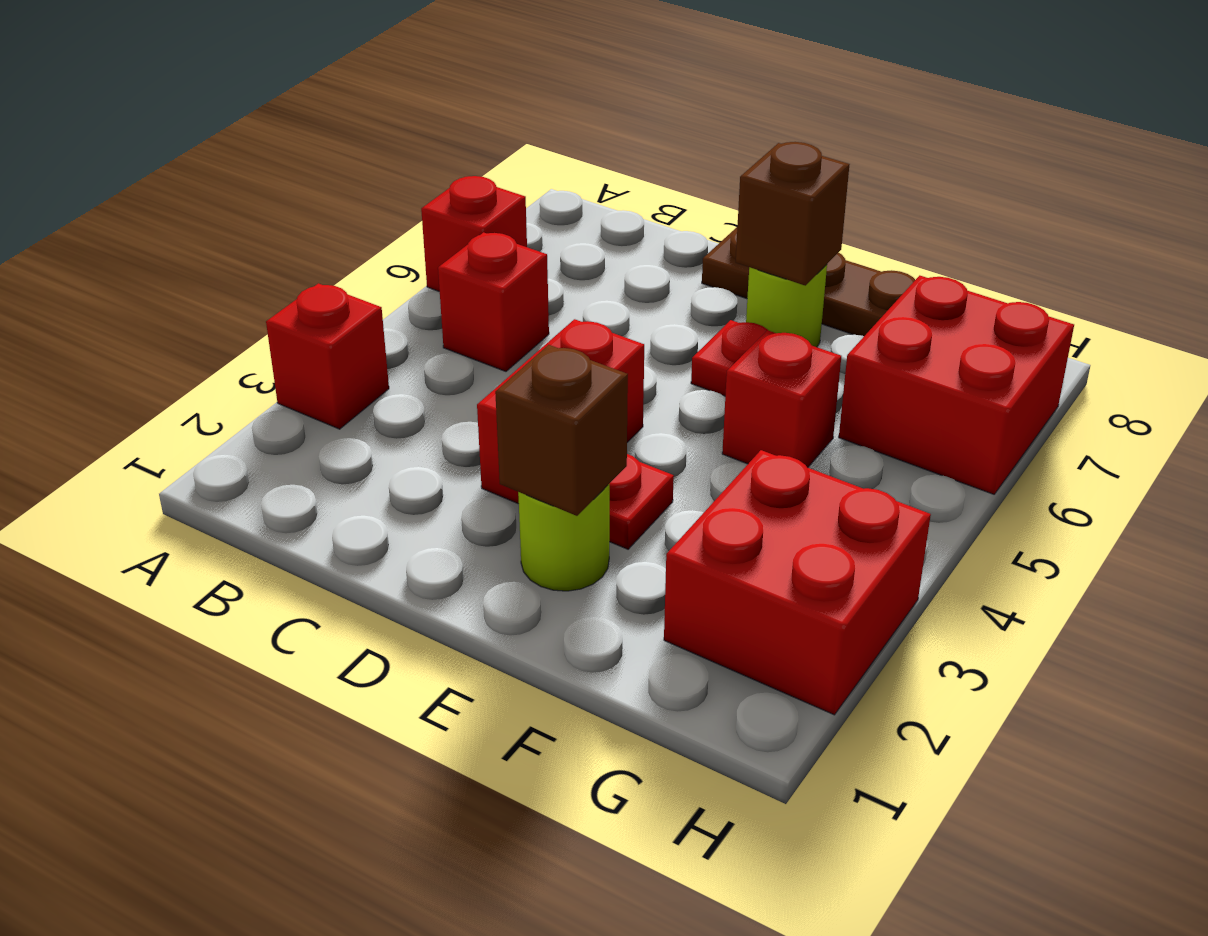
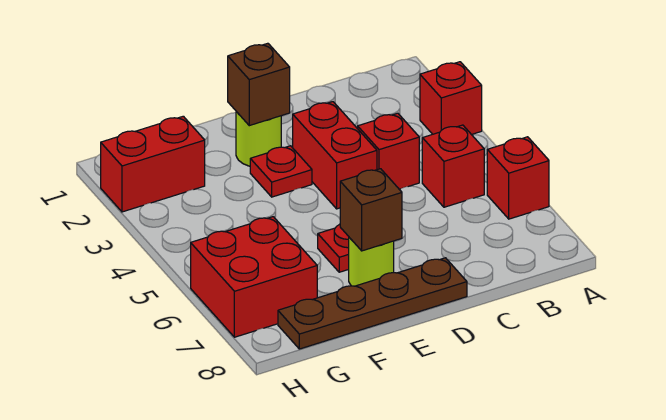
red 1x1 brick [722,330,841,468] -> red 1x1 brick moved to [358,113,419,189]
red 2x2 brick [664,450,931,715] -> red 1x2 brick [101,116,205,212]

